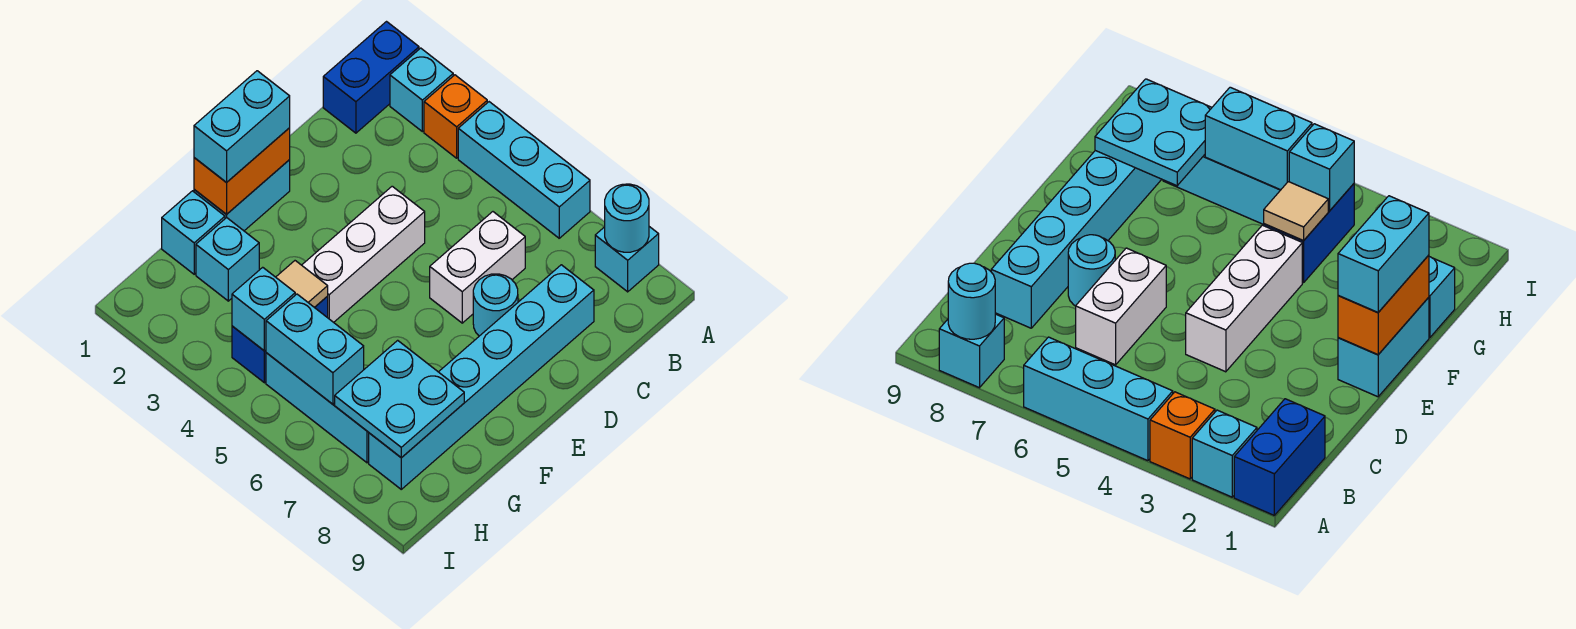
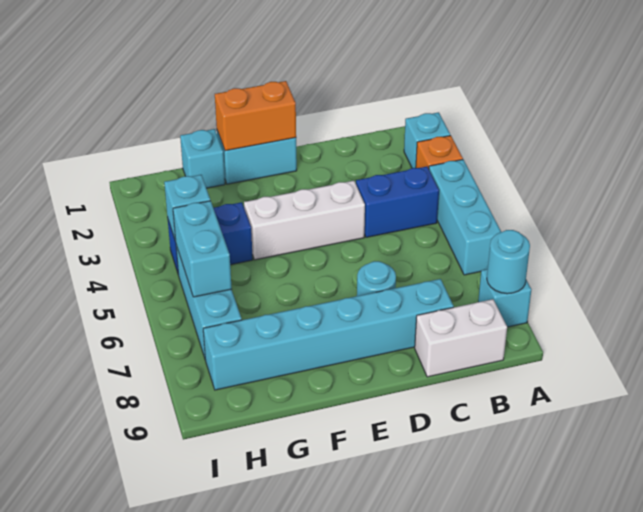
blue 1x2 brick [323,22,419,133] -> blue 1x2 brick moved to [356,167,439,237]
white 1x2 brick [430,212,525,323] -> white 1x2 brick moved to [415,299,507,377]
cyan 1x2 brick [194,71,290,183] -> none
cyan 1x1 brick [196,218,259,301] -> none
tan 1x1 tile [276,261,328,307] -> none
cyan 2x2 plate [335,340,464,458] -> none

